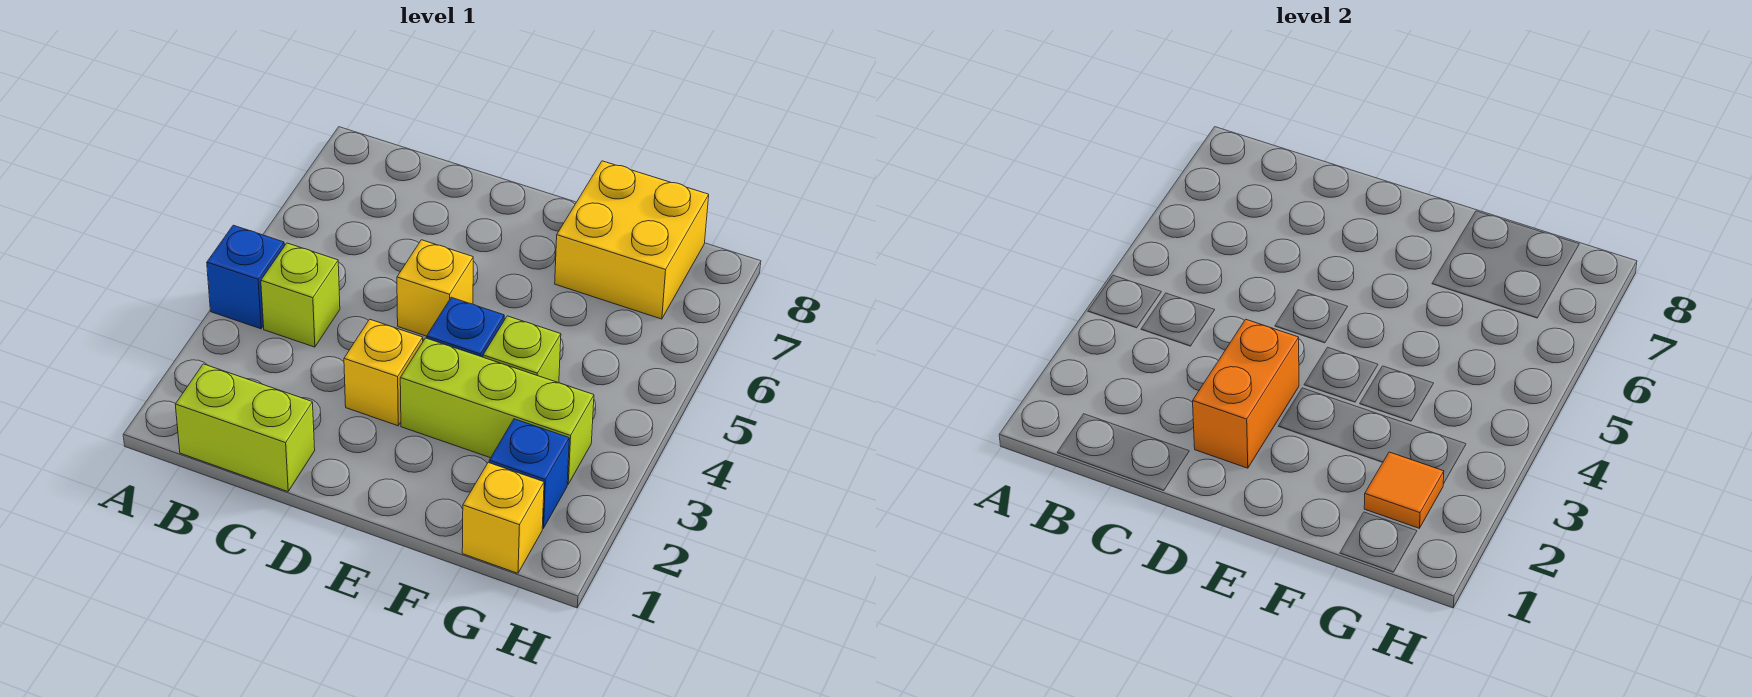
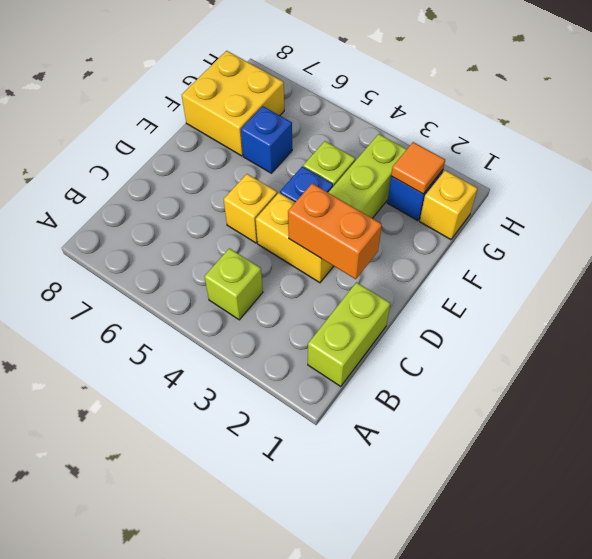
blue 1x1 brick [207,225,284,329] -> blue 1x1 brick moved to [241,106,292,173]
yellow 1x1 brick [344,319,423,426] -> yellow 1x2 brick [256,193,333,283]

